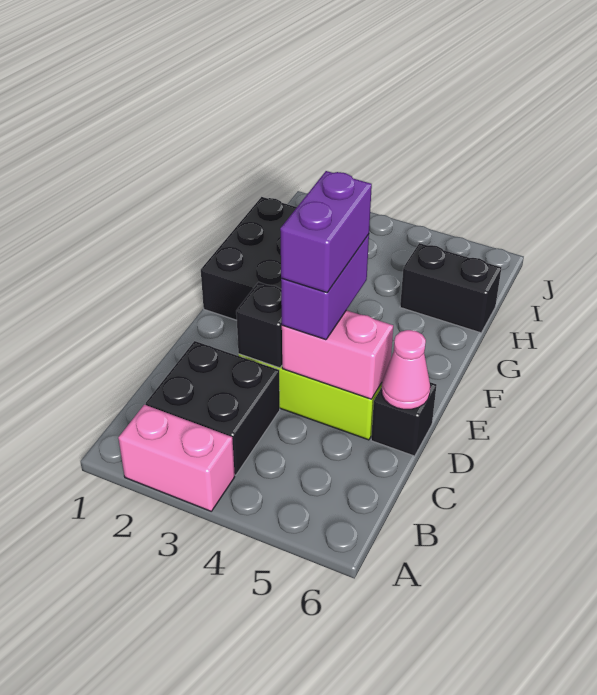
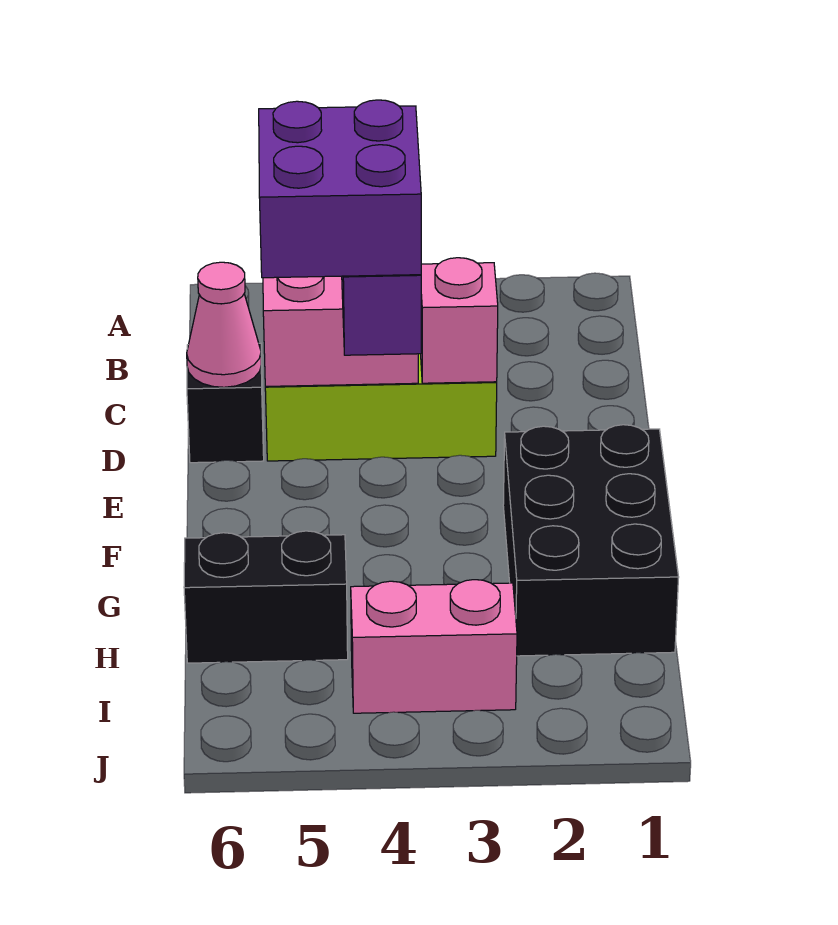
pink 1x2 brick [118,405,235,511] -> pink 1x2 brick moved to [351,580,517,713]
black 2x2 brick [146,341,280,475] -> none
black 1x1 brick [236,282,282,368] -> pink 1x1 brick [421,258,498,383]
purple 1x2 brick [280,171,372,293] -> purple 2x2 brick [259,100,421,278]

